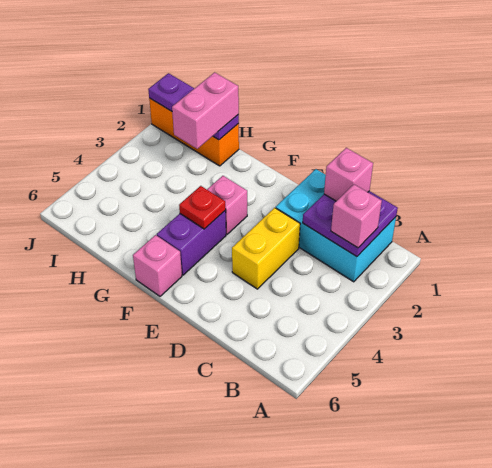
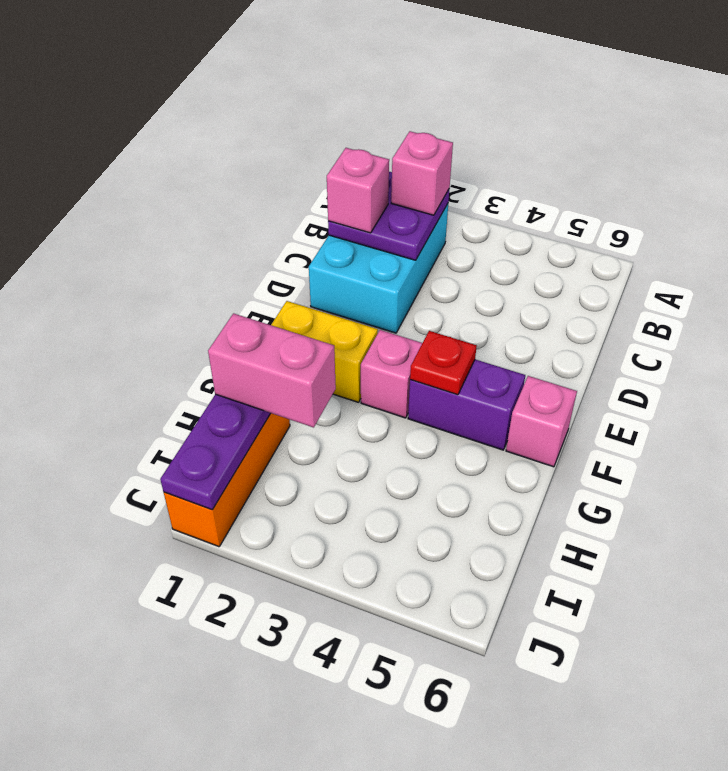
yellow 1x2 brick [232,208,300,289] -> yellow 1x2 brick moved to [271,301,378,402]

